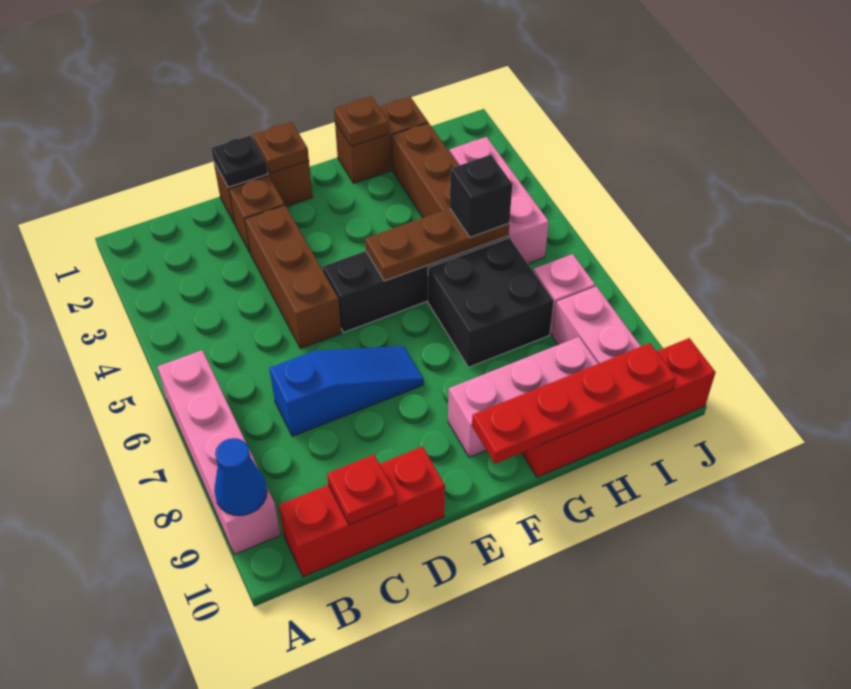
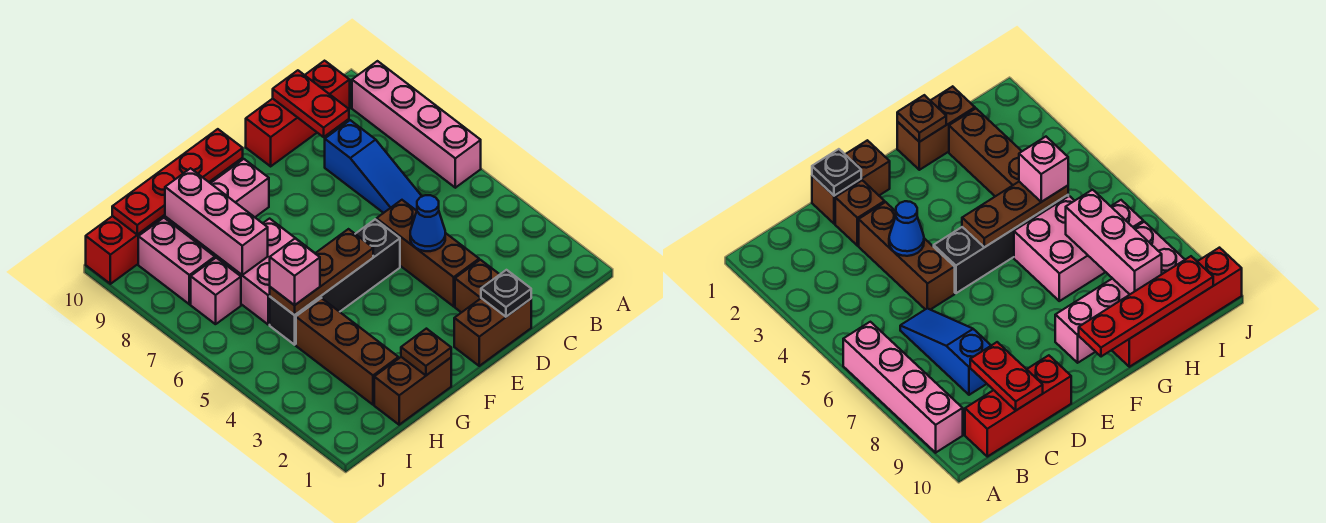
blue 1x1 cone [214,438,267,515] -> blue 1x1 cone moved to [410,195,445,251]
blue 1x3 slope [269,346,424,436] -> blue 1x3 slope turned to [325,120,422,213]
red 1x1 plate [327,455,396,525] -> red 1x2 plate [273,70,349,137]
brown 1x1 plate [253,122,309,173] -> none
black 2x2 brick [428,238,554,367] -> pink 2x2 brick [217,219,312,325]
black 1x1 brick [450,155,512,237] -> pink 1x1 brick [270,239,320,305]
pink 1x3 brick [450,137,549,264] -> pink 1x3 brick moved to [165,168,268,275]

